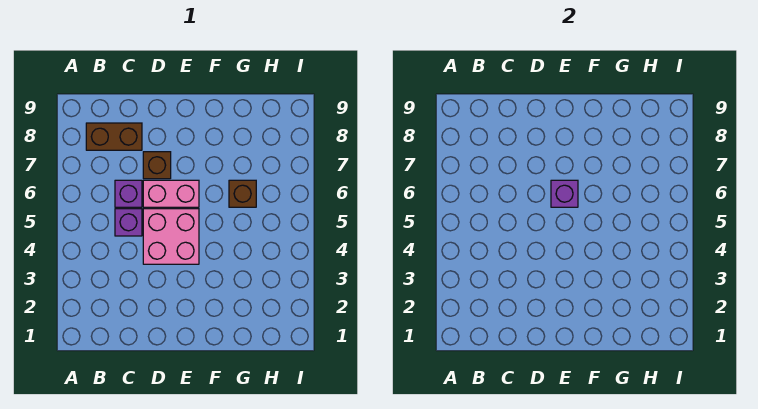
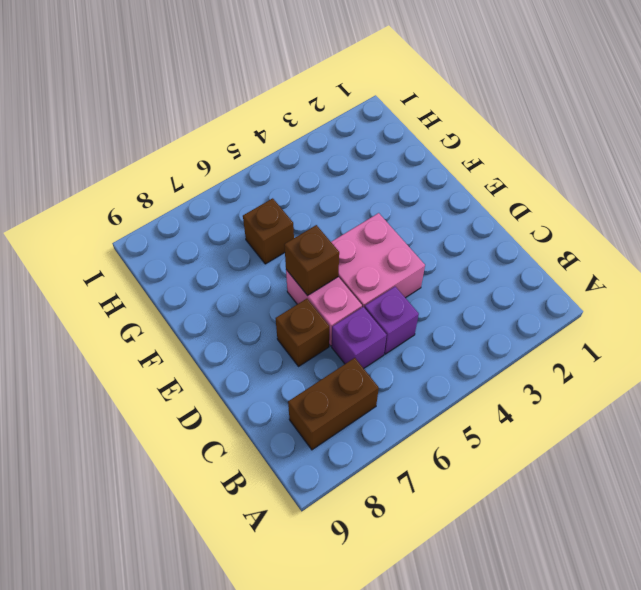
brown 1x2 brick [86,123,142,150] -> brown 1x2 brick turned to [288,358,379,450]
purple 1x1 brick [551,180,578,207] -> brown 1x1 brick [284,225,339,296]

